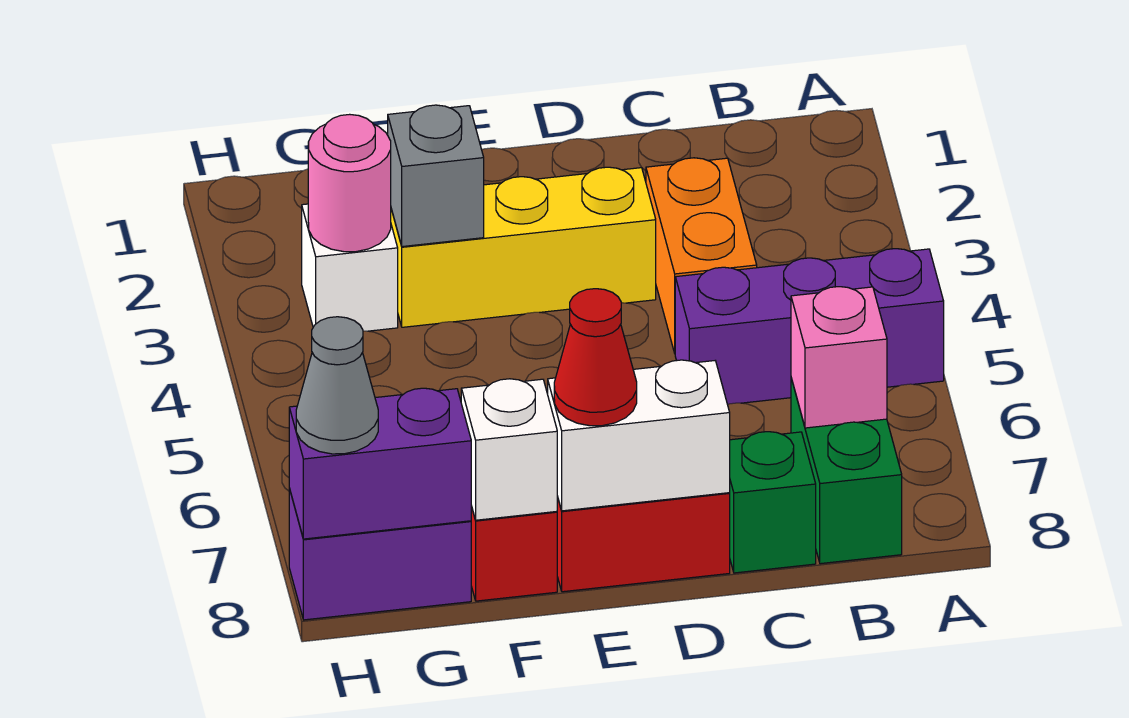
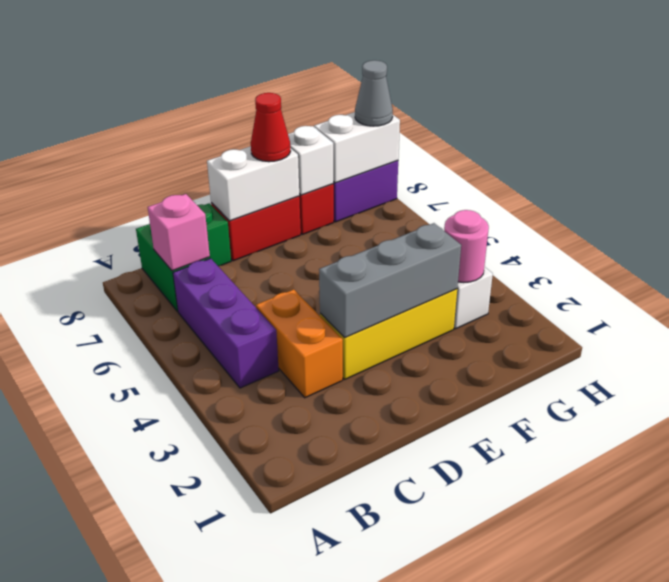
purple 1x3 brick [675,249,944,404] -> purple 1x3 brick turned to [173,258,279,388]
grey 1x1 brick [388,105,484,247] -> grey 1x3 brick [319,223,461,337]
purple 1x2 brick [289,388,471,539] -> white 1x2 brick [314,112,400,183]

